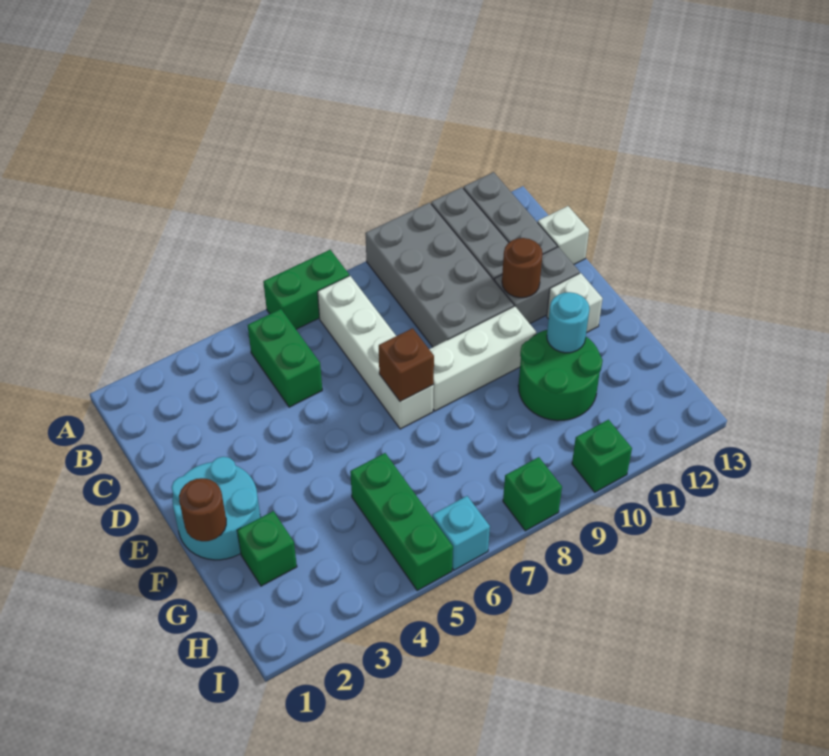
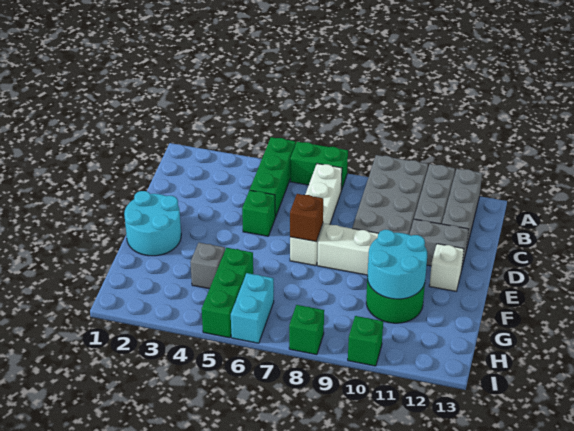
green 1x2 brick [248,309,322,407] -> green 1x3 brick [250,137,296,217]
white 1x1 brick [538,206,589,264] -> none
brown 1x1 round brick [502,238,543,298] -> none
brown 1x1 round brick [179,478,226,541] -> none
cyan 1x1 round brick [547,292,589,353] -> cyan 2x2 round brick [367,230,427,299]
green 1x1 brick [237,511,297,586] -> green 1x1 brick moved to [242,190,275,236]
none -> grey 1x1 brick [190,243,225,289]
cyan 1x1 brick [432,496,490,570] -> cyan 1x2 brick [231,273,274,343]

